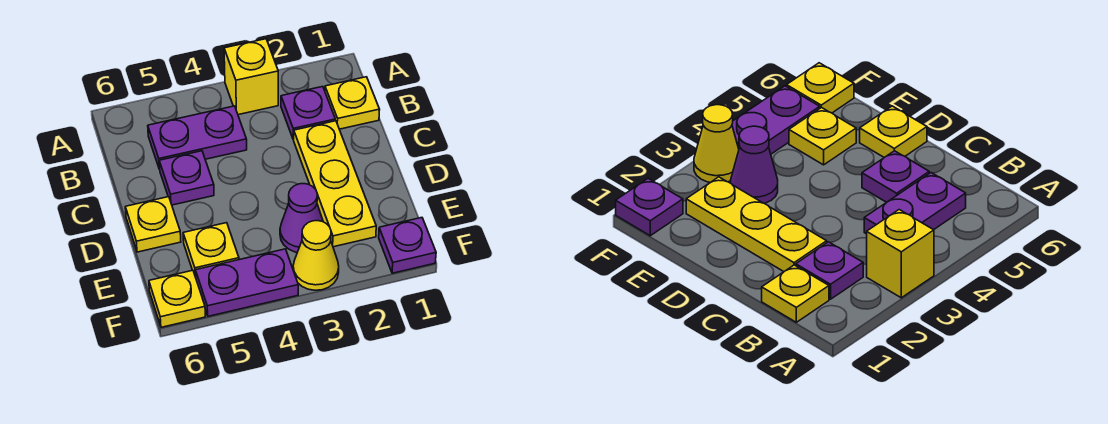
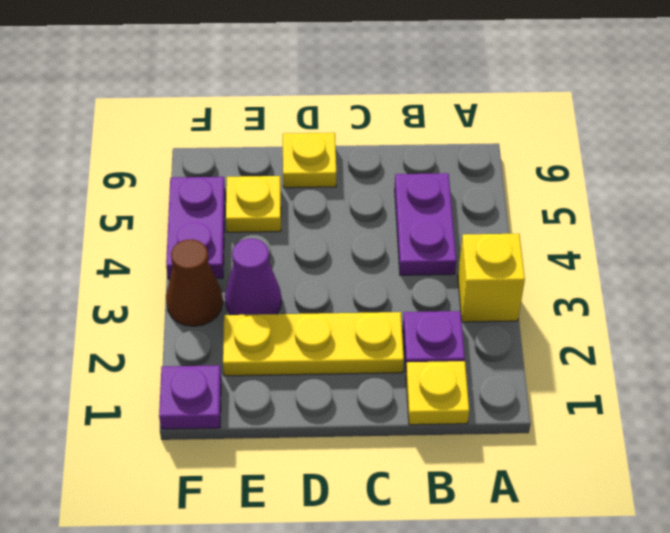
purple 1x1 plate [159,151,214,205] -> none
yellow 1x1 cone [293,221,339,290] -> brown 1x1 cone [166,239,223,326]
yellow 1x1 plate [149,270,205,327] -> none

